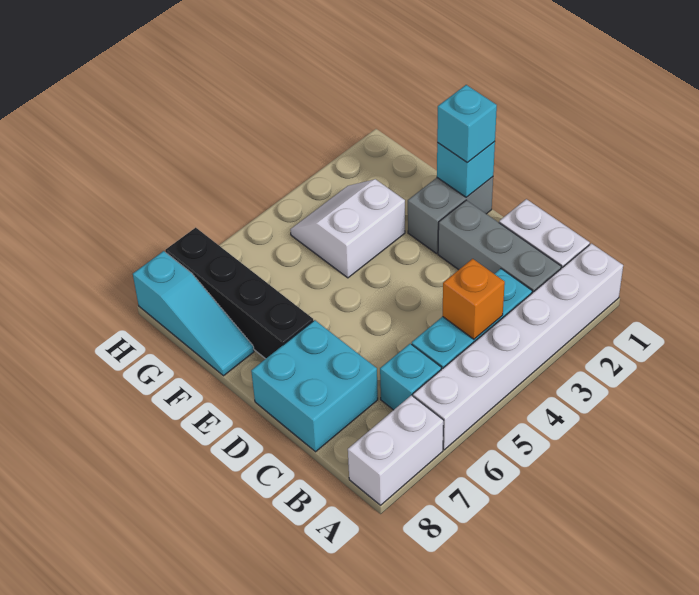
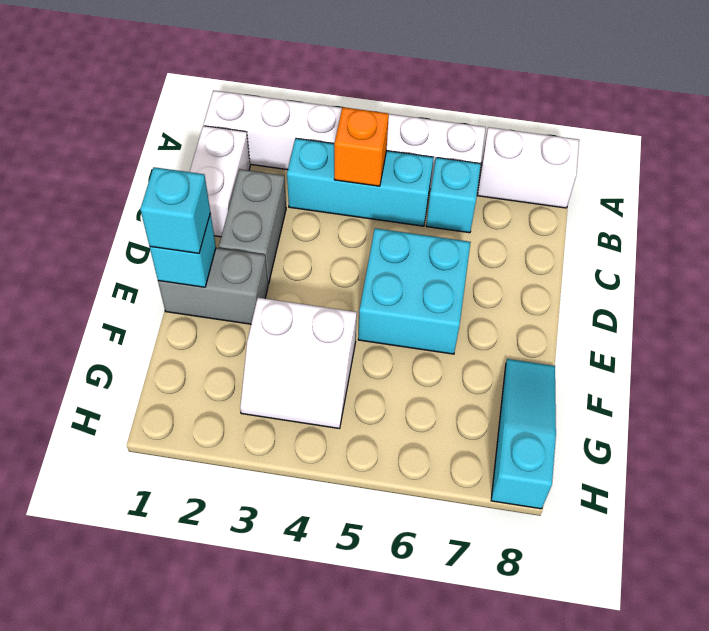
grey 1x3 brick [438,200,561,293] -> grey 1x2 brick [219,169,286,284]
cyan 2x2 brick [251,320,378,452] -> cyan 2x2 brick moved to [358,228,471,354]
black 1x4 brick [165,228,313,359] -> none

